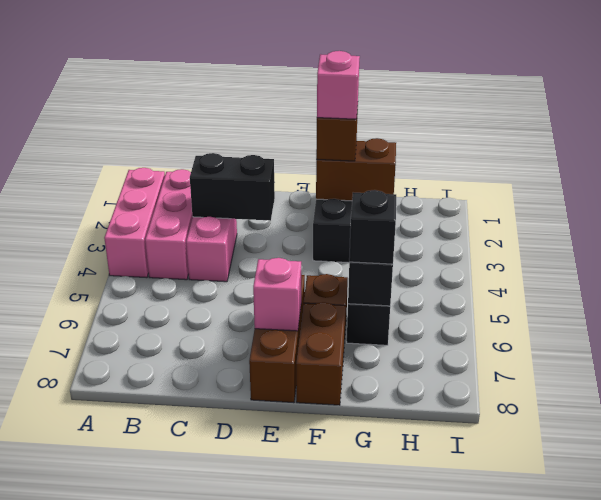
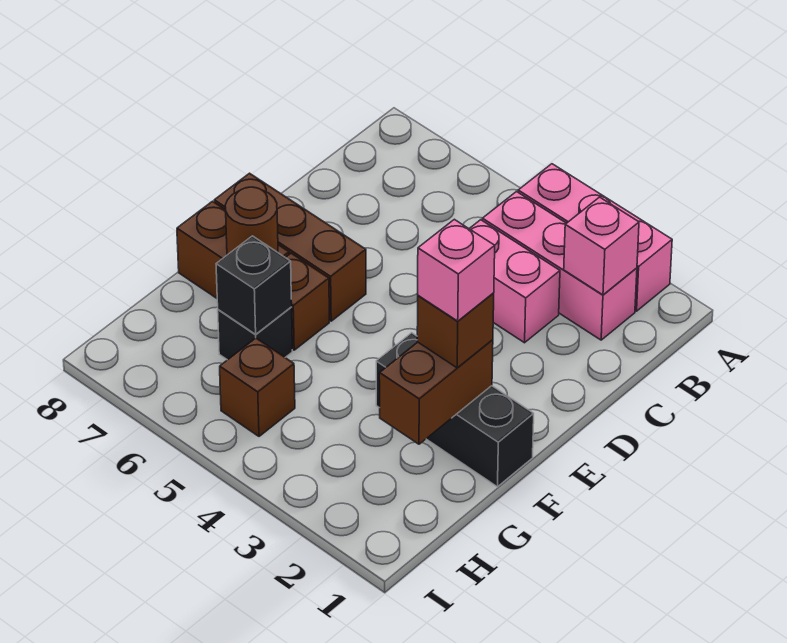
black 1x2 brick [190,153,275,221] -> none
pink 1x1 brick [253,258,301,331] -> pink 1x1 brick moved to [564,197,639,295]
none -> brown 1x1 round brick [225,187,278,255]
black 1x1 brick [349,190,396,264] -> none
none -> brown 1x1 brick [220,338,295,436]

